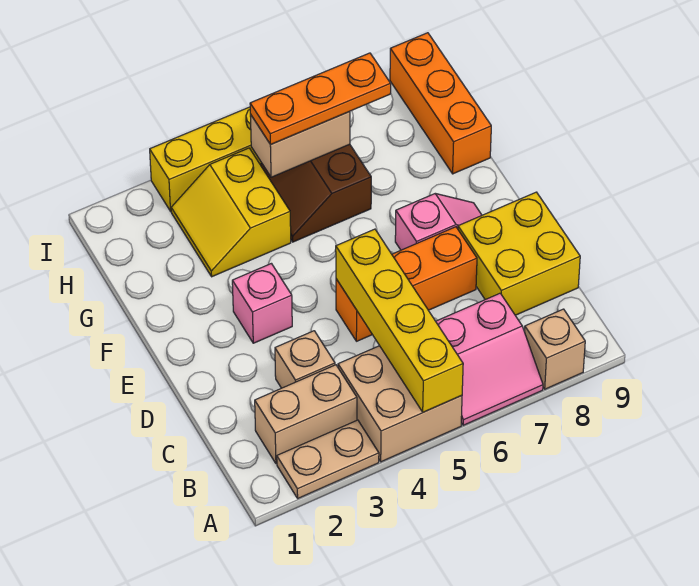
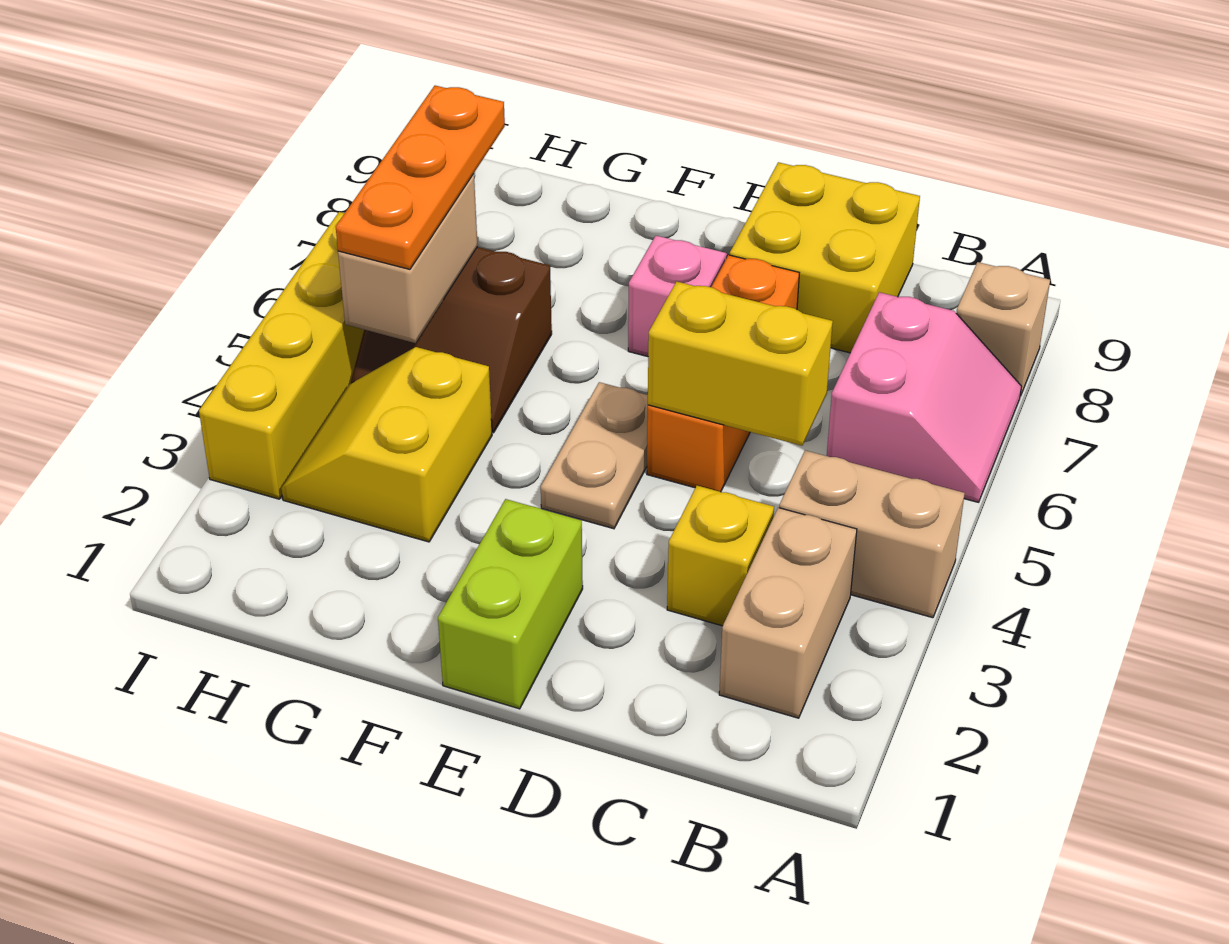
tan 1x2 plate [277,420,379,498] -> tan 1x2 plate moved to [541,382,648,529]
tan 2x2 brick [338,346,462,462] -> tan 1x2 brick [779,450,965,618]
yellow 1x4 brick [336,229,463,412] -> yellow 1x2 brick [648,282,833,446]
tan 1x1 brick [275,331,335,388] -> yellow 1x1 brick [667,486,774,626]
none -> lime 1x2 brick [438,499,583,709]
pink 1x1 brick [232,264,292,343] -> none
yellow 2x2 slope [171,148,291,277] -> yellow 2x2 slope turned to [281,347,492,542]
orange 1x3 brick [390,33,491,174] -> none

